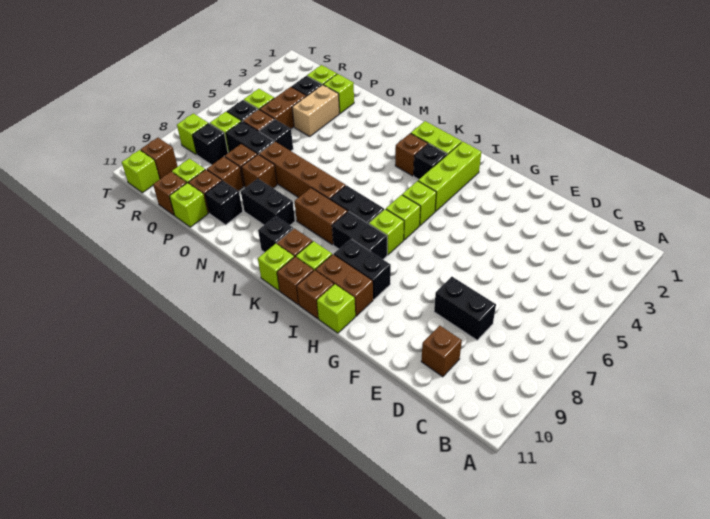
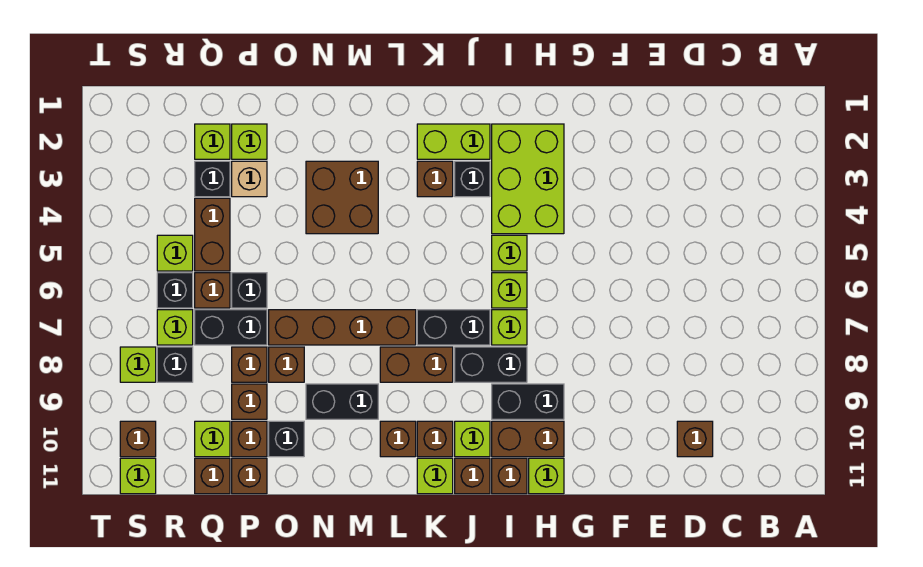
black 1x2 brick [434,277,496,340] -> none
lime 1x3 brick [418,142,481,212] -> lime 2x3 brick [492,124,564,234]
black 1x1 brick [258,216,293,252] -> brown 1x1 brick [380,421,416,457]
none -> brown 2x2 brick [306,161,378,234]
tan 1x2 brick [292,85,339,136] -> tan 1x1 brick [232,161,267,197]
lime 1x1 brick [169,183,208,227] -> brown 1x1 brick [232,458,267,494]

